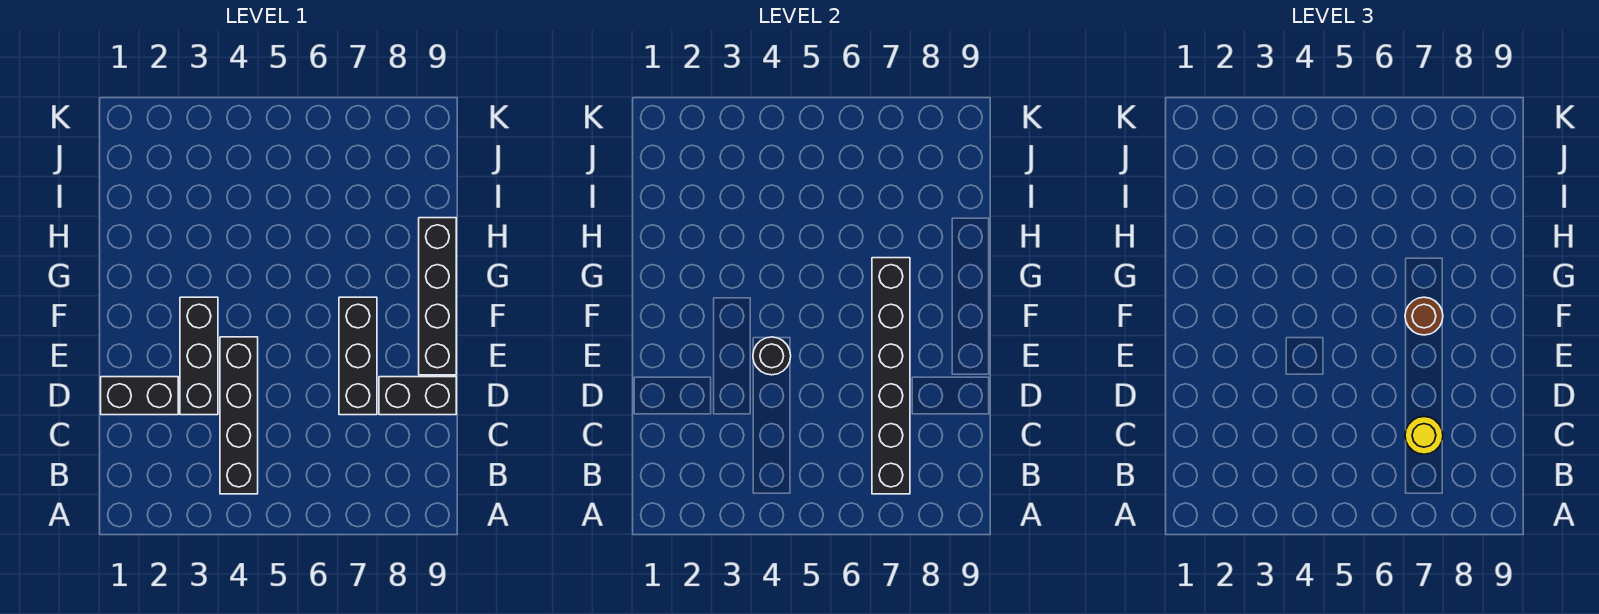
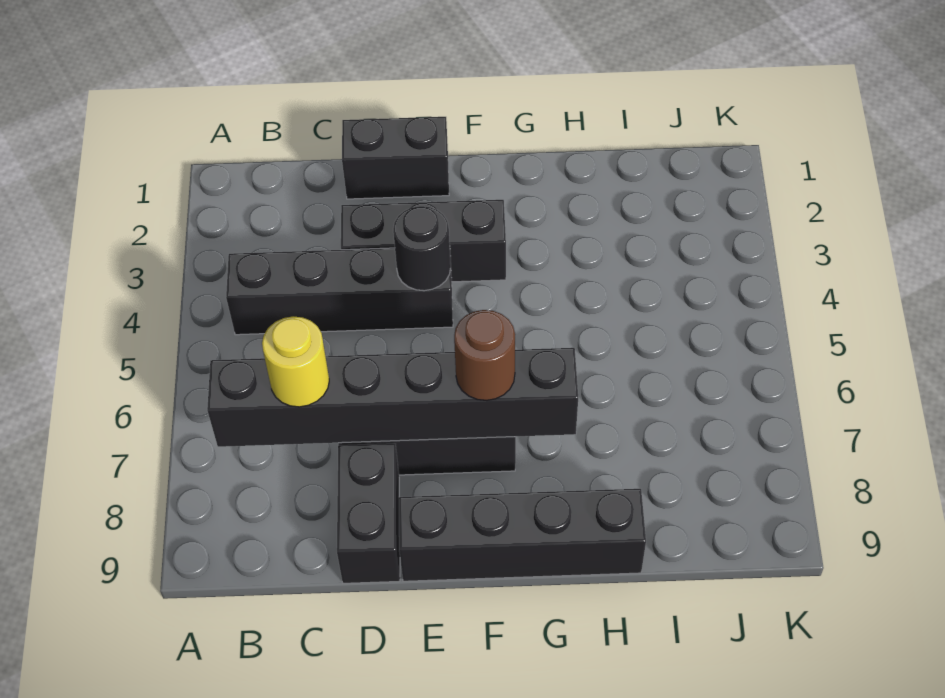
black 1x2 brick [101,377,178,415] -> black 1x2 brick turned to [342,117,449,199]

